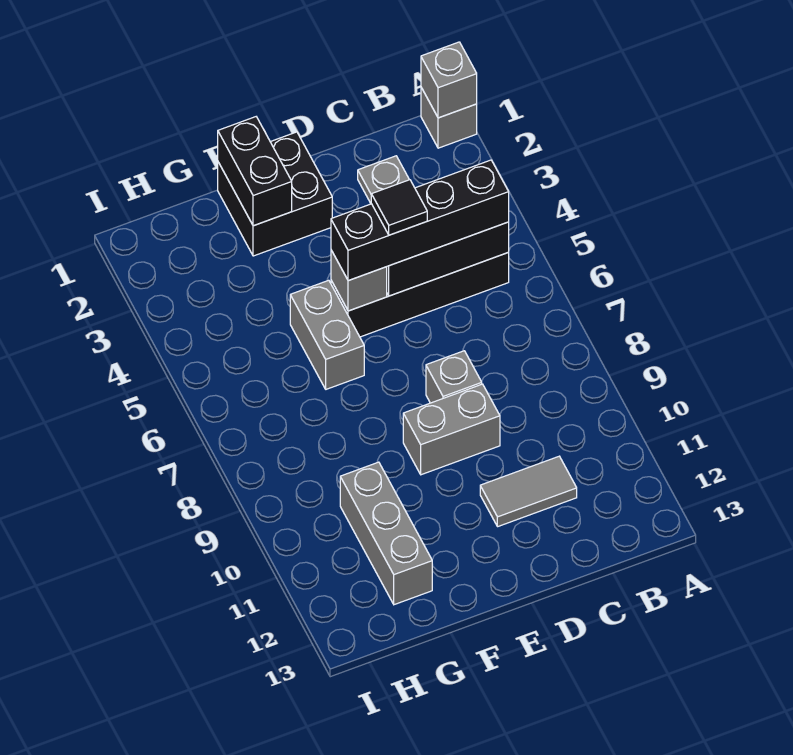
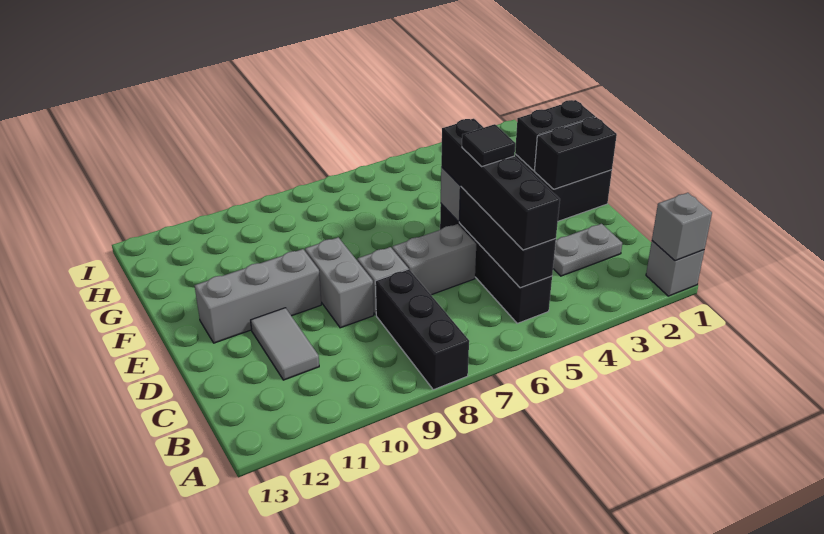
none -> black 1x3 brick [375,269,469,390]
none -> black 1x2 brick [534,117,617,189]
grey 1x2 brick [290,280,364,389] -> grey 1x2 brick moved to [392,224,476,295]
grey 1x3 brick [340,462,432,605] -> grey 1x3 brick moved to [194,249,321,343]

